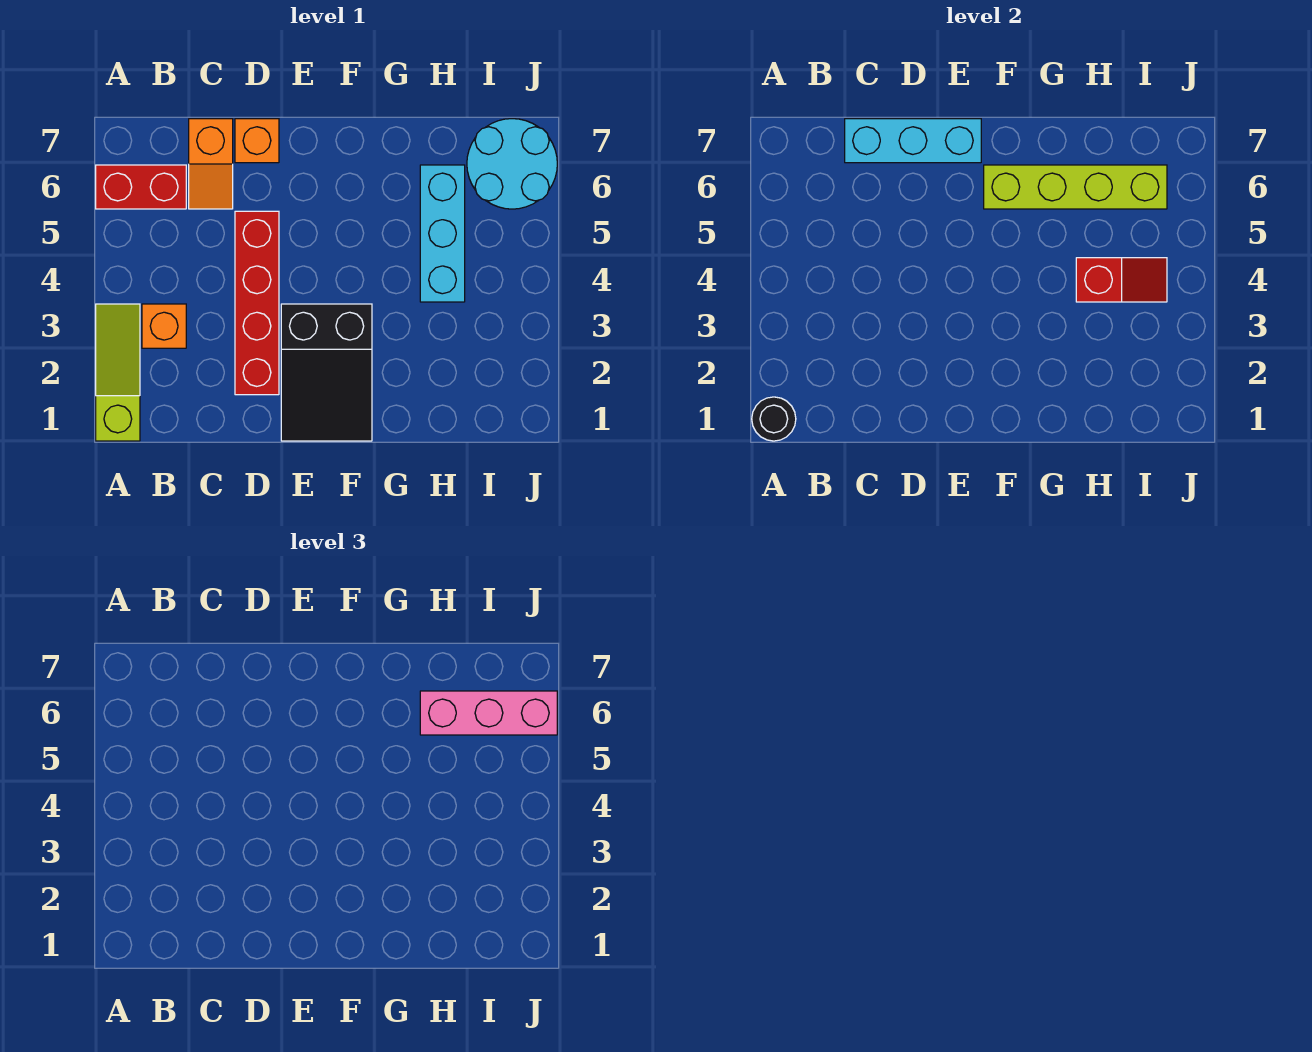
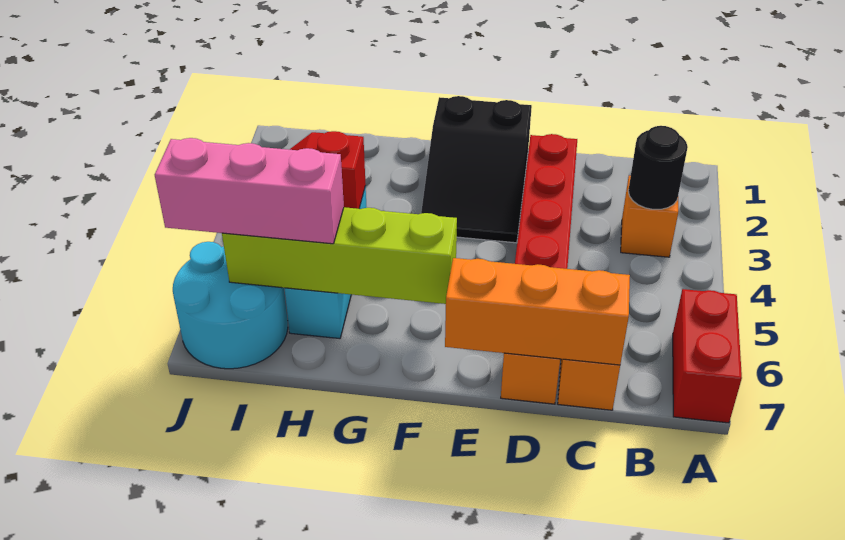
lime 1x3 slope [96,304,140,441] -> none
black 1x1 round brick [752,397,796,441] -> black 1x1 round brick moved to [628,126,688,209]
red 1x2 brick [96,165,186,209] -> red 1x2 brick turned to [673,289,742,423]
cyan 1x3 brick [845,119,981,163] -> orange 1x3 brick [445,258,630,365]
black 2x3 slope [281,304,372,441] -> black 2x3 slope turned to [421,96,532,243]

